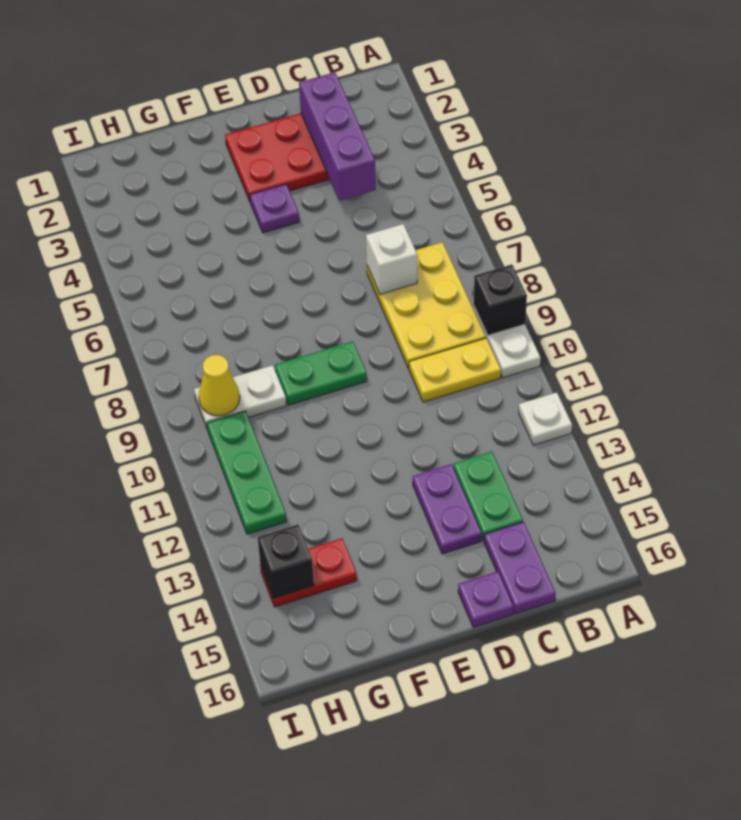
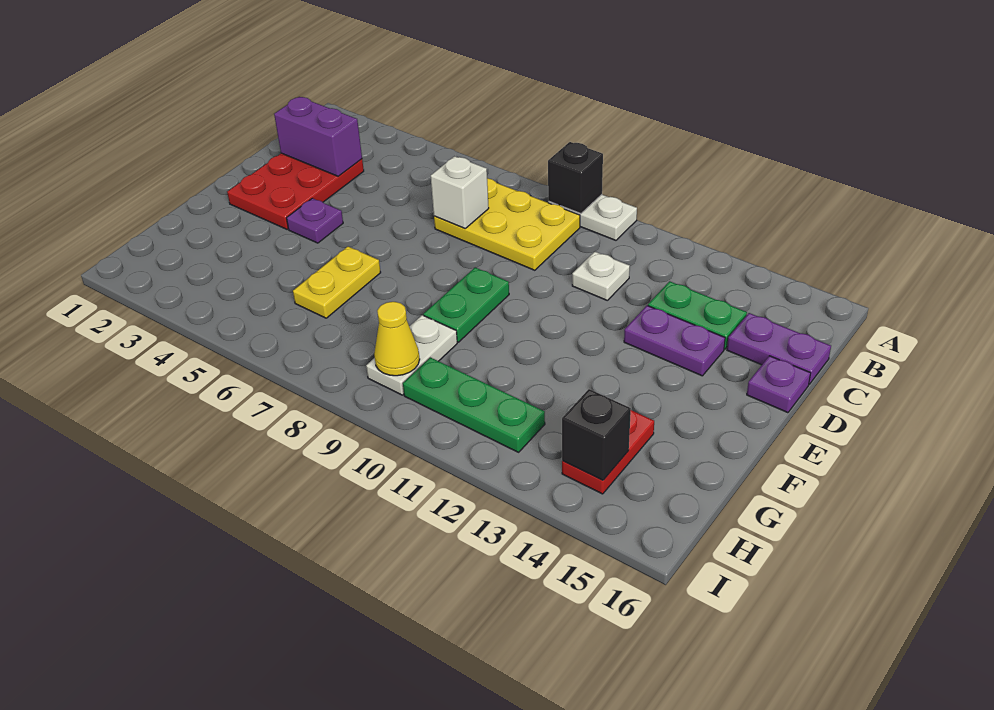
white 1x1 plate [519,392,572,445] -> white 1x1 plate moved to [572,252,630,300]
yellow 1x2 plate [409,338,501,402] -> yellow 1x2 plate moved to [293,246,381,318]
purple 1x3 brick [299,72,376,201] -> purple 1x2 brick [274,97,362,176]

